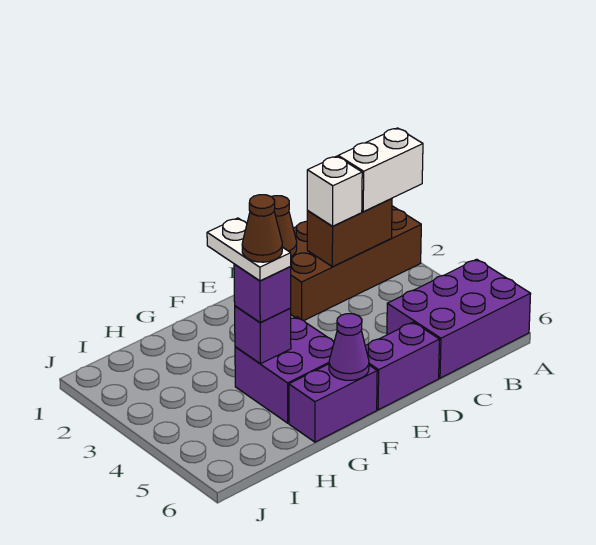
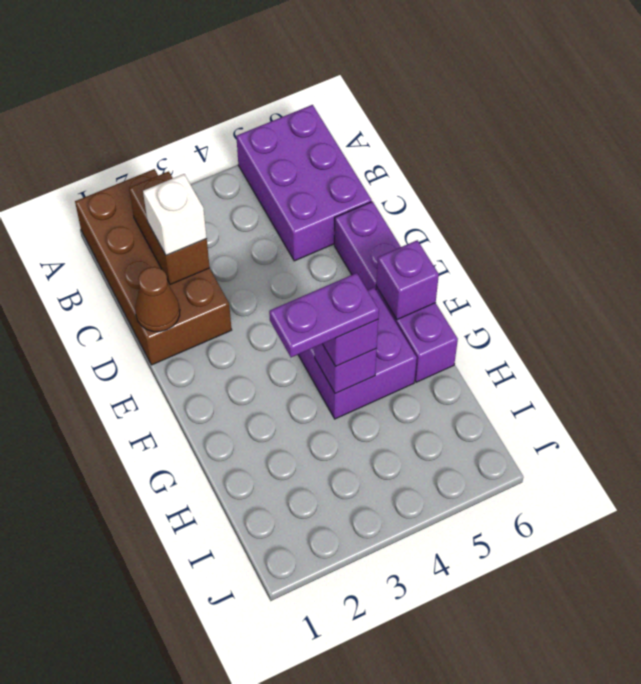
white 1x2 brick [338,128,423,212] -> none
purple 1x1 cone [329,314,369,380] -> purple 1x1 brick [376,240,439,320]
white 1x2 plate [207,218,291,281] -> purple 1x2 plate [269,273,379,357]
brown 1x1 cone [242,195,282,262] -> none

